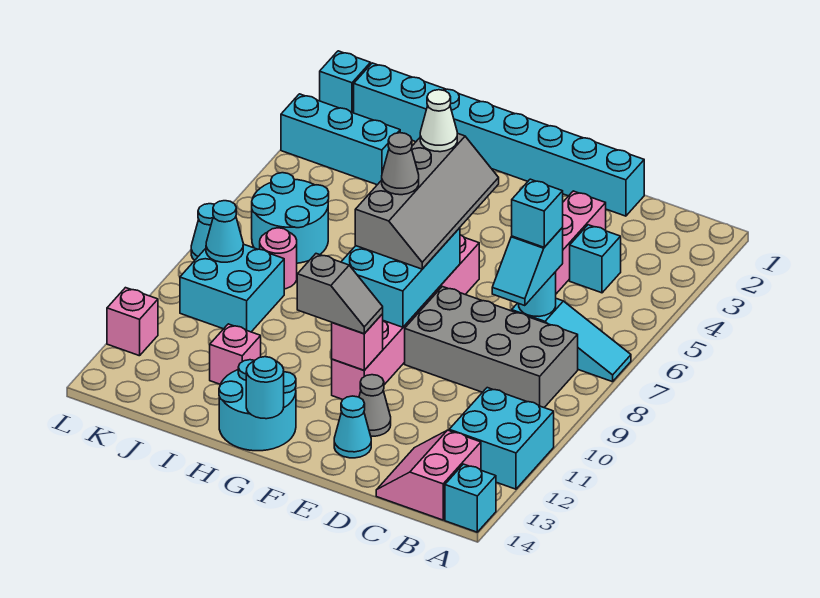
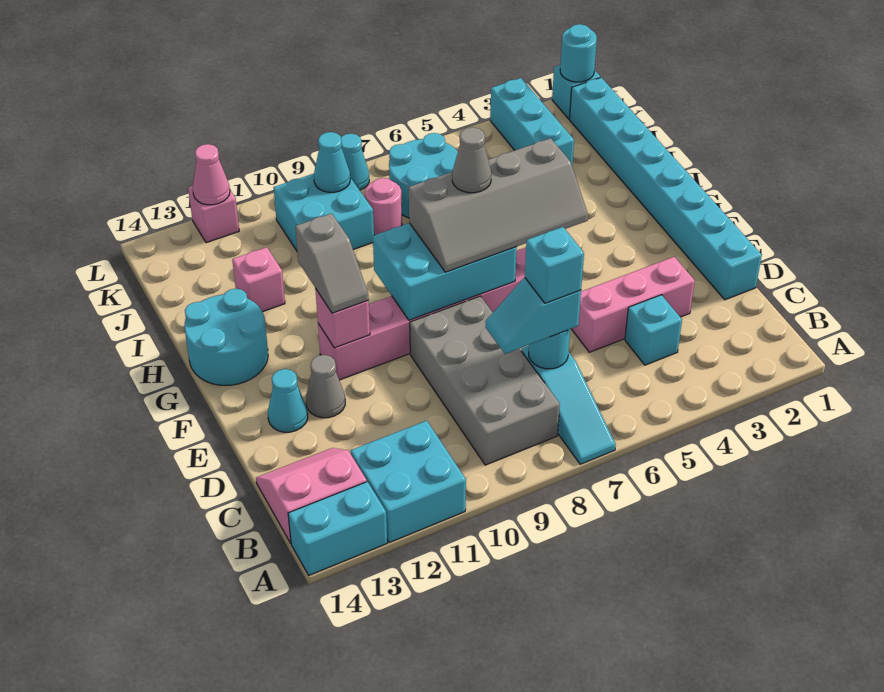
cyan 1x1 brick [445,464,496,532] -> cyan 1x2 brick [288,482,387,575]
white 1x1 cone [420,90,457,152] -> none
cyan 1x1 round brick [246,357,284,419] -> cyan 1x1 round brick moved to [560,24,597,82]
none -> pink 1x1 cone [193,144,230,205]

